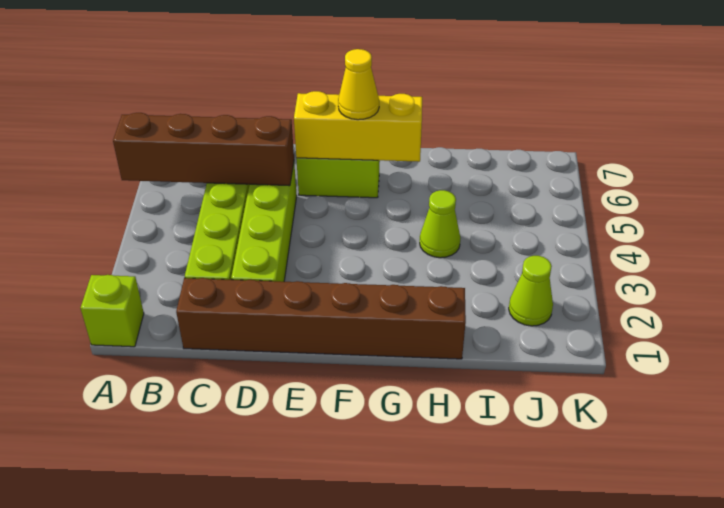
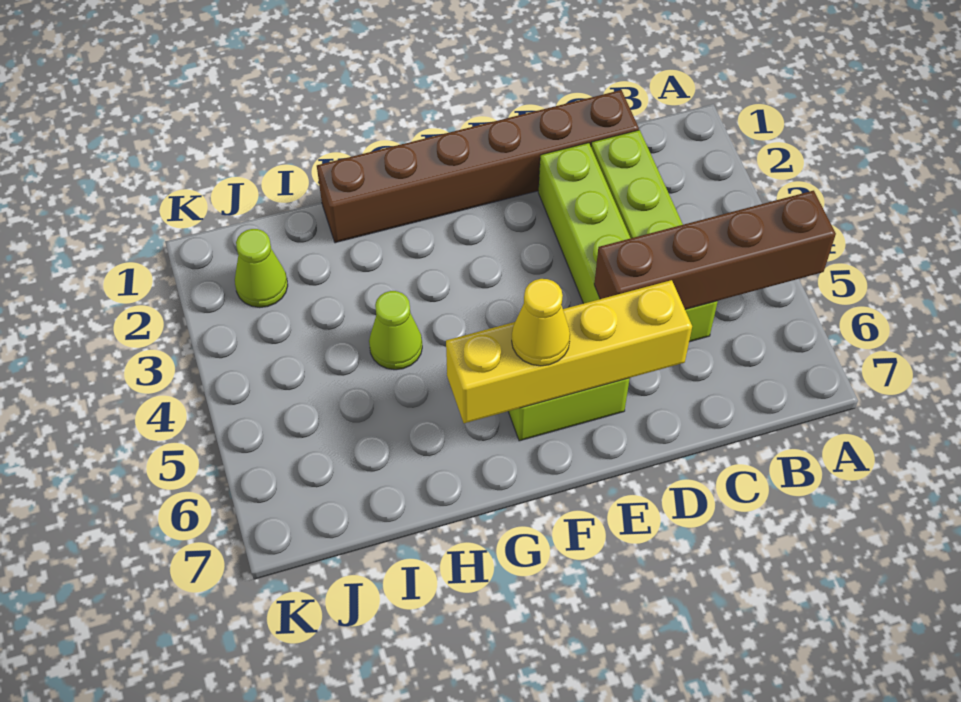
lime 1x1 brick [81,275,144,347] -> none
yellow 1x3 brick [294,91,422,162] -> yellow 1x4 brick [446,280,692,423]

